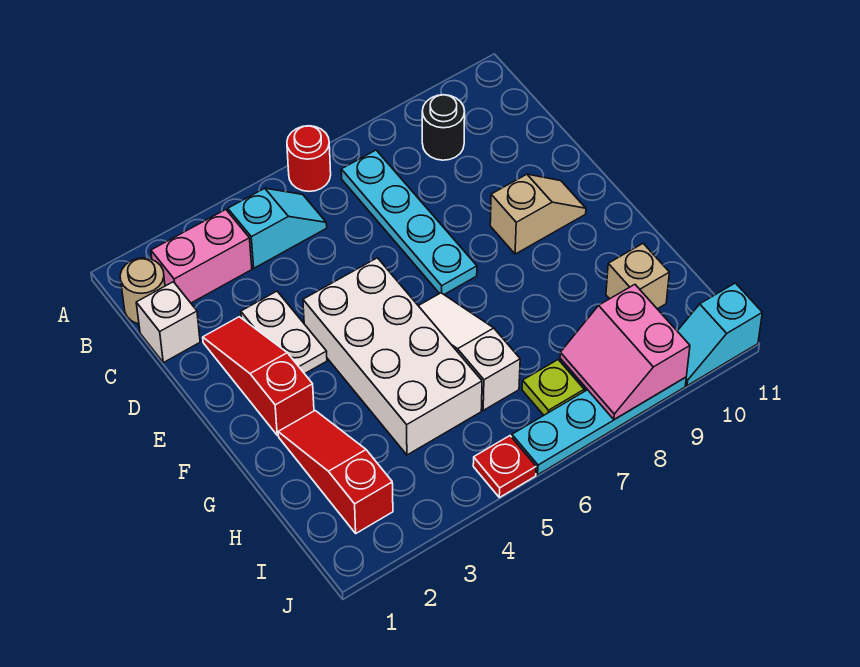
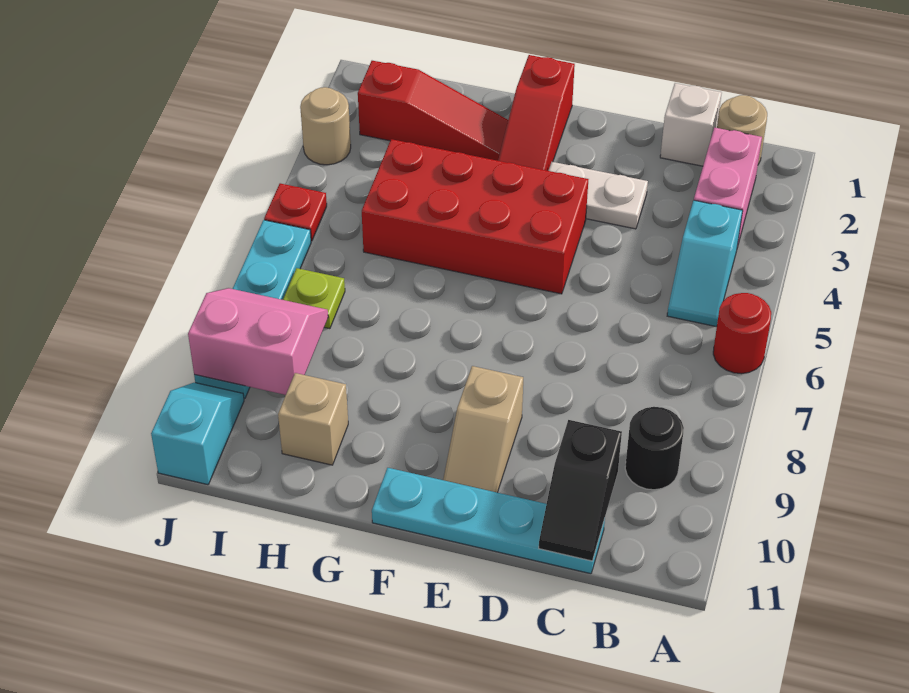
cyan 1x4 plate [341,150,477,294] -> cyan 1x4 plate moved to [372,468,605,574]
none -> black 1x2 slope [539,420,622,561]
red 1x3 slope [203,317,314,435] -> red 1x3 slope turned to [498,55,575,171]
white 2x4 brick [303,258,482,455] -> red 2x4 brick [362,139,588,294]
white 1x3 slope [419,293,520,410] -> none
none -> tan 1x1 round brick [300,87,351,165]

